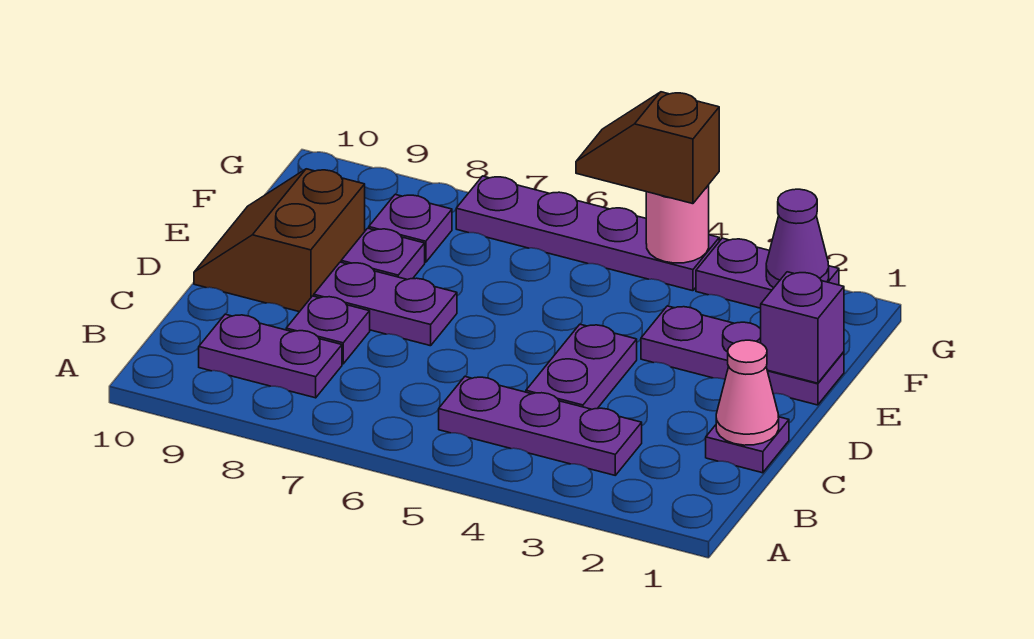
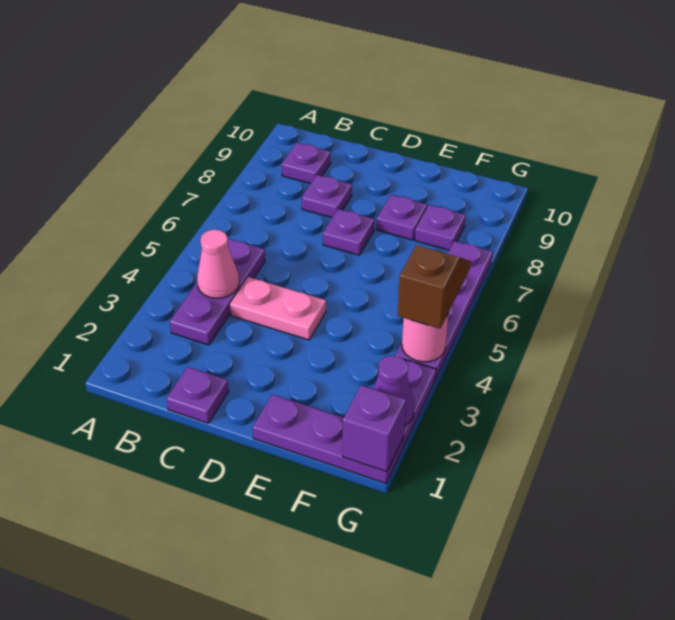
purple 1x2 plate [199,314,342,398] -> purple 1x1 plate [282,143,331,184]
pink 1x1 cone [716,340,779,445] -> pink 1x1 cone moved to [197,230,239,298]
purple 1x2 plate [526,324,637,409] -> pink 1x2 plate [230,277,326,340]
purple 1x2 plate [314,262,457,346] -> purple 1x1 plate [323,209,374,255]
brown 2x2 slope [194,169,365,312] -> none
purple 1x3 plate [641,306,844,405] -> purple 1x3 plate turned to [253,394,404,483]
purple 1x1 brick [761,272,844,383] -> purple 1x1 brick moved to [343,385,406,472]

